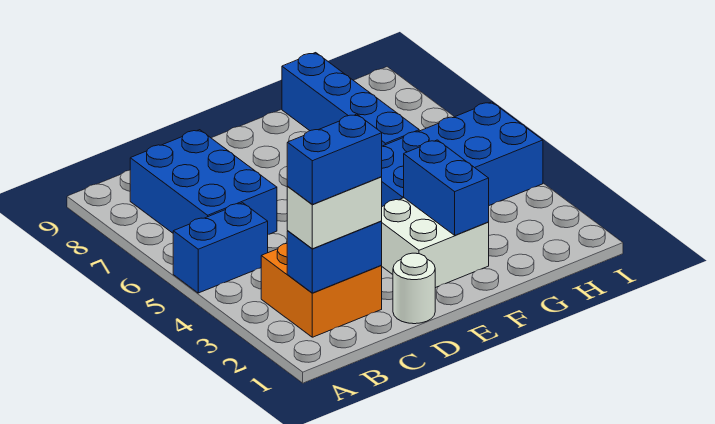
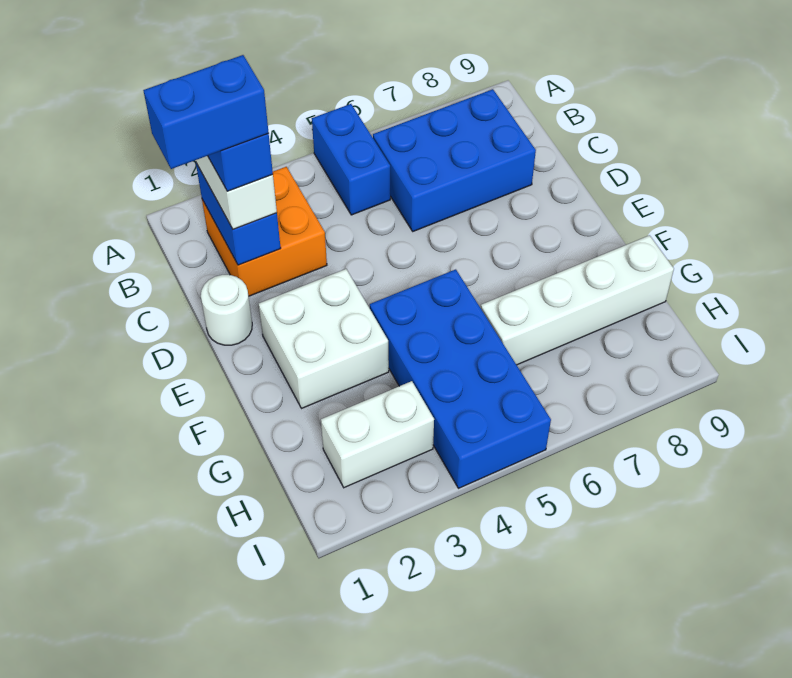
blue 1x2 brick [404,140,489,235] -> blue 1x2 brick moved to [143,55,269,169]
blue 1x4 brick [282,53,419,146] -> white 1x4 brick [481,235,674,365]
none -> white 1x2 brick [321,381,434,488]

